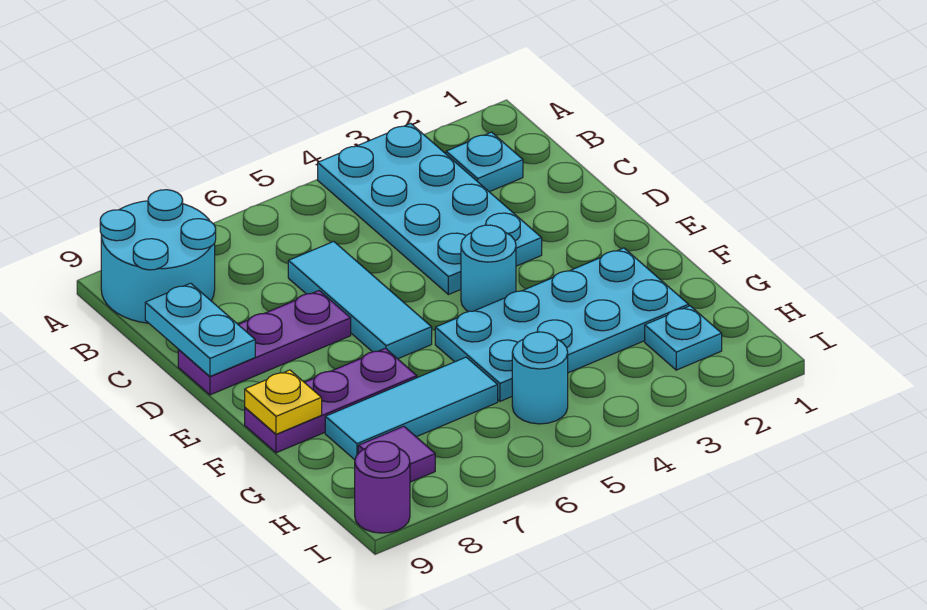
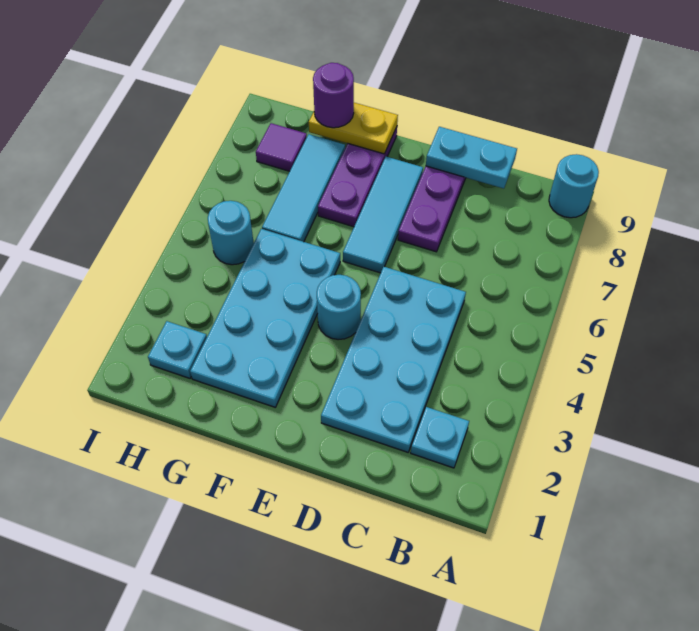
cyan 2x4 plate [318,123,542,295] -> cyan 2x4 plate turned to [321,267,466,452]
cyan 2x2 round brick [100,190,216,323] -> cyan 1x1 round brick [549,154,599,218]
cyan 1x3 tile [288,241,432,359] -> cyan 1x3 tile turned to [343,157,423,273]
yellow 1x1 plate [245,370,322,434] -> yellow 1x2 plate [309,103,398,154]
purple 1x1 round brick [355,441,410,533] -> purple 1x1 round brick moved to [313,63,354,128]

